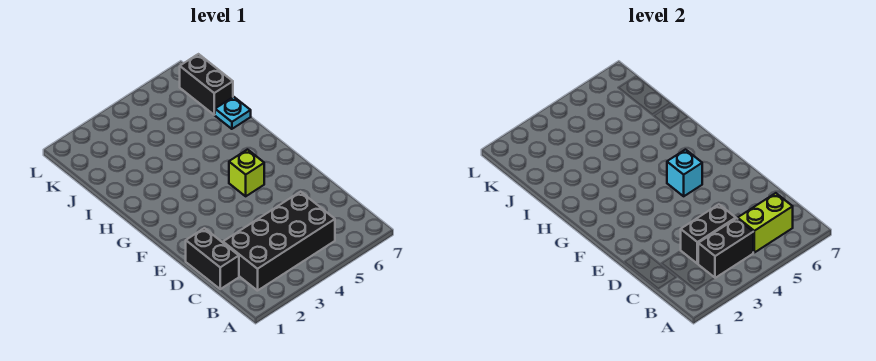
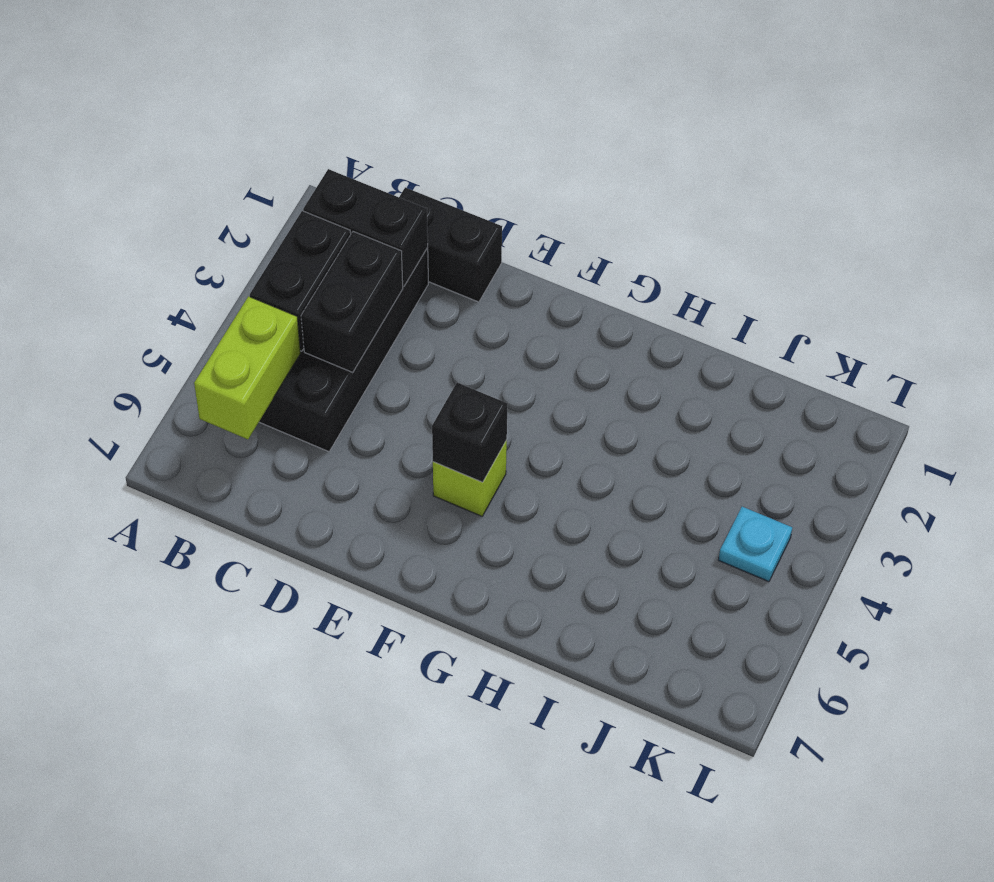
cyan 1x1 brick [667,150,702,196] -> black 1x1 brick [432,383,507,482]
cyan 1x1 plate [215,97,251,129] -> cyan 1x1 plate moved to [719,507,792,582]
black 1x2 brick [180,54,233,115] -> black 1x2 brick moved to [303,169,428,287]

